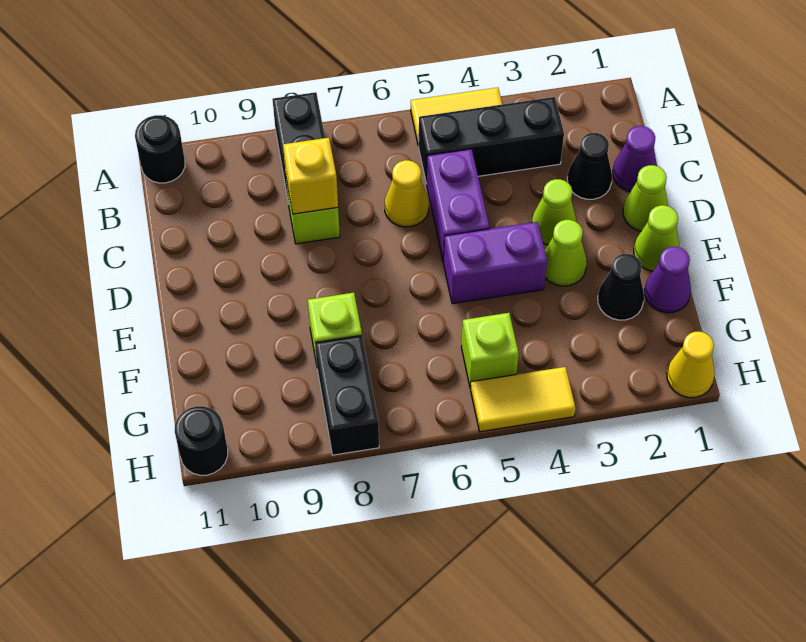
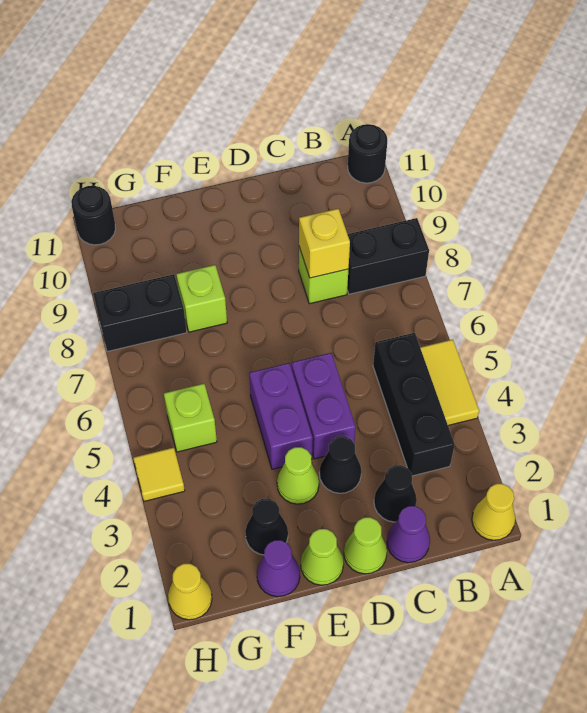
purple 1x2 brick [427,149,490,263] -> purple 1x2 brick turned to [292,353,356,459]
yellow 1x1 cone [385,160,429,227] -> yellow 1x1 cone moved to [472,484,515,540]
lime 1x1 cone [531,179,576,245] -> black 1x1 cone [319,436,361,493]
yellow 1x2 tile [471,367,576,432] -> yellow 1x1 tile [133,448,185,501]

